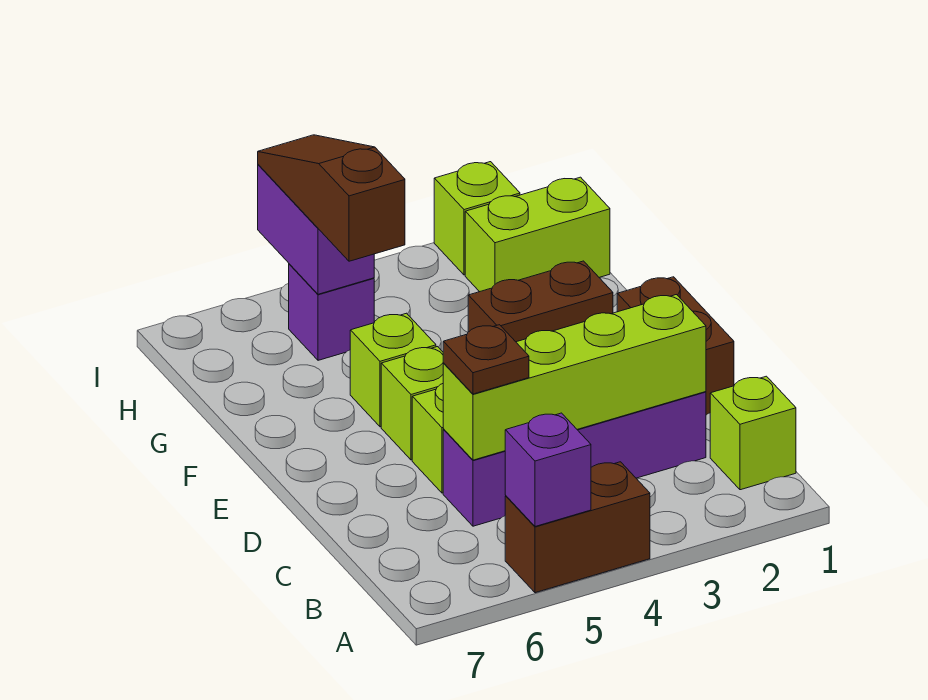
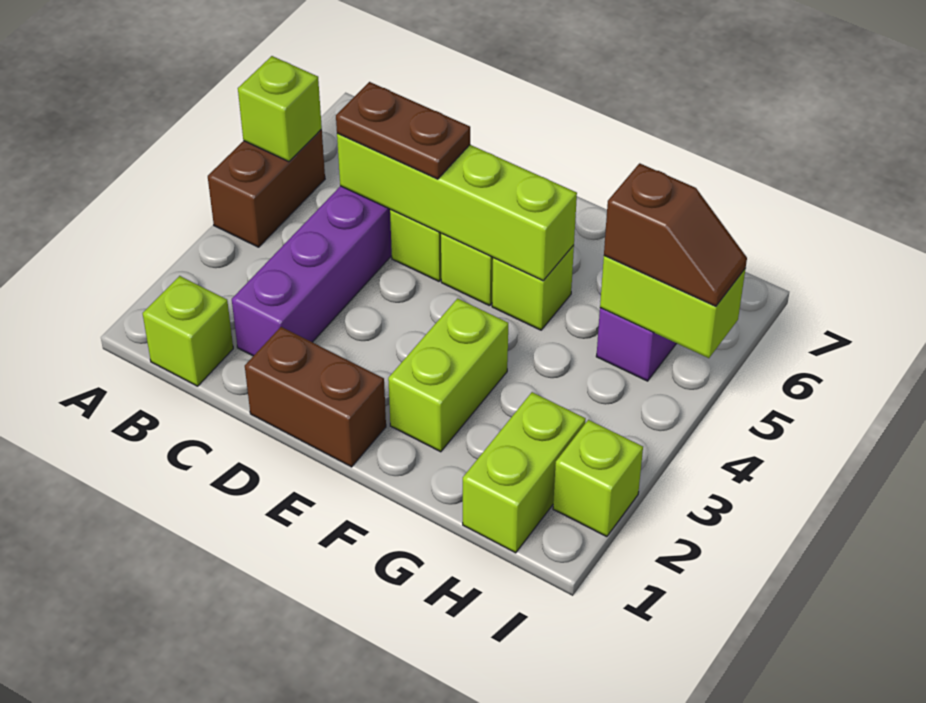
purple 1x1 brick [505,413,591,526] -> lime 1x1 brick [238,56,322,162]
lime 1x4 brick [443,295,706,460] -> lime 1x4 brick turned to [337,133,577,281]
brown 1x1 plate [443,325,529,394] -> brown 1x2 plate [336,82,470,179]
brown 1x2 brick [468,261,613,342] -> lime 1x2 brick [388,299,508,452]
brown 1x3 slope [258,135,405,261] -> brown 1x2 slope [604,163,747,306]
purple 1x2 brick [258,165,374,294] -> lime 1x2 brick [600,256,746,358]

